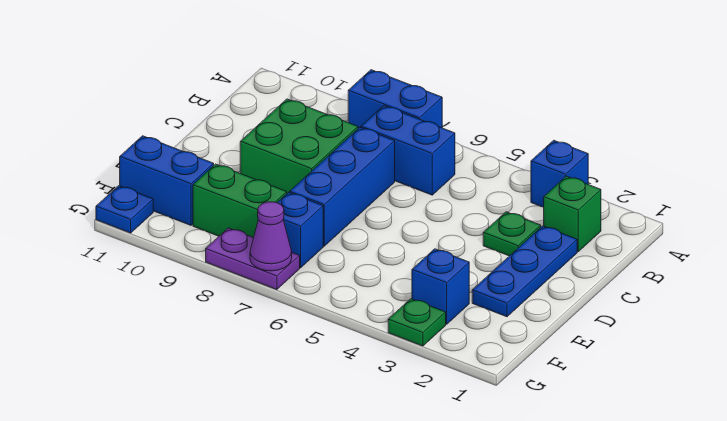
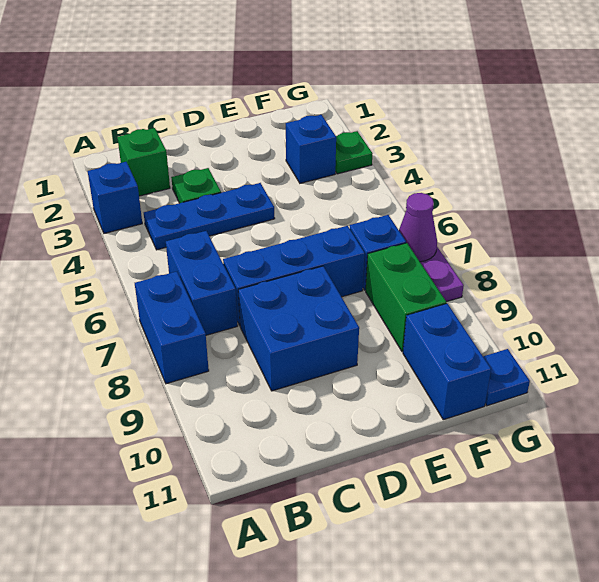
blue 1x3 plate [472,226,577,317] -> blue 1x3 plate moved to [144,183,275,250]
green 2x2 brick [240,99,358,193] -> blue 2x2 brick [238,266,359,391]

